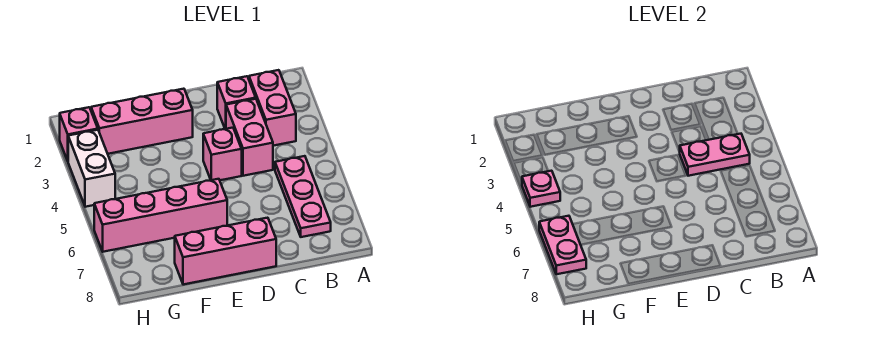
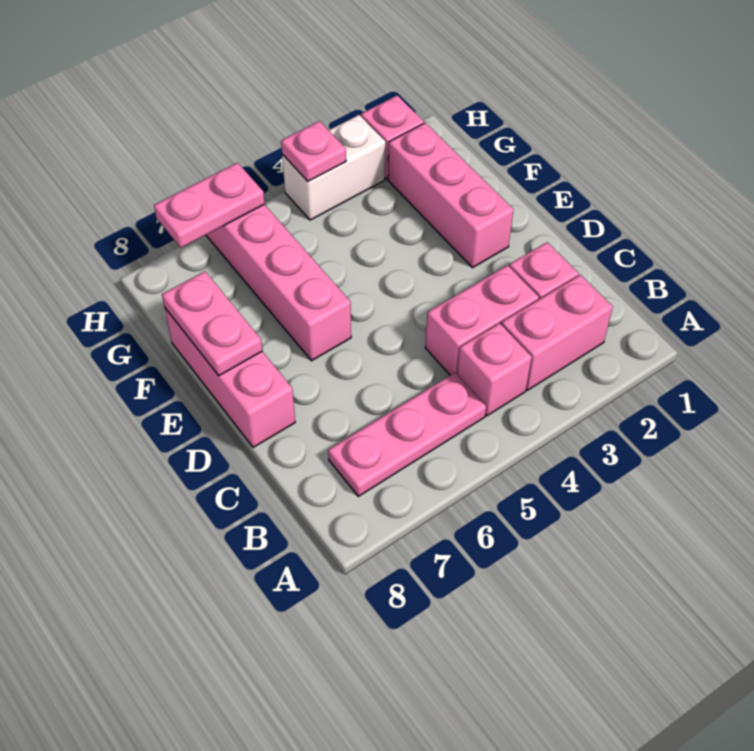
pink 1x2 plate [680,134,750,176] -> pink 1x2 plate moved to [162,271,262,376]
pink 1x1 brick [203,128,242,180] -> pink 1x1 brick moved to [457,323,532,416]

